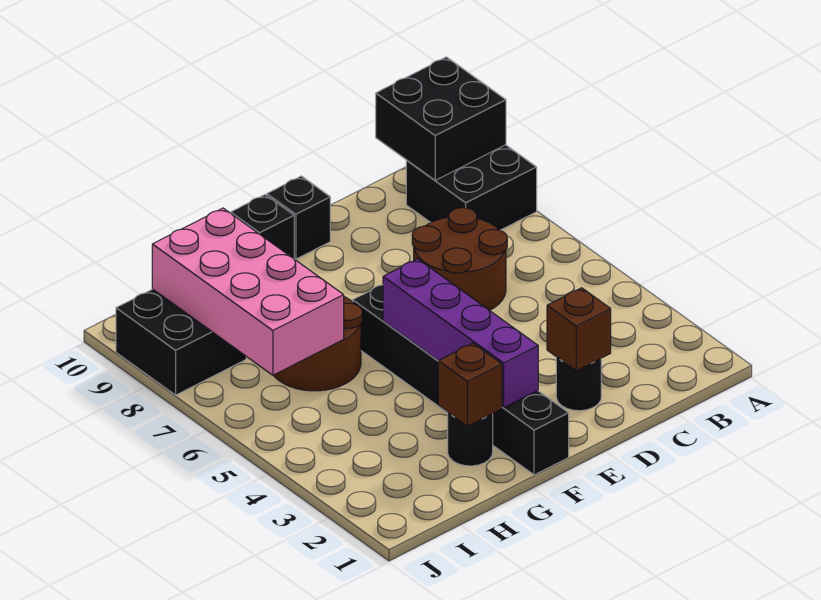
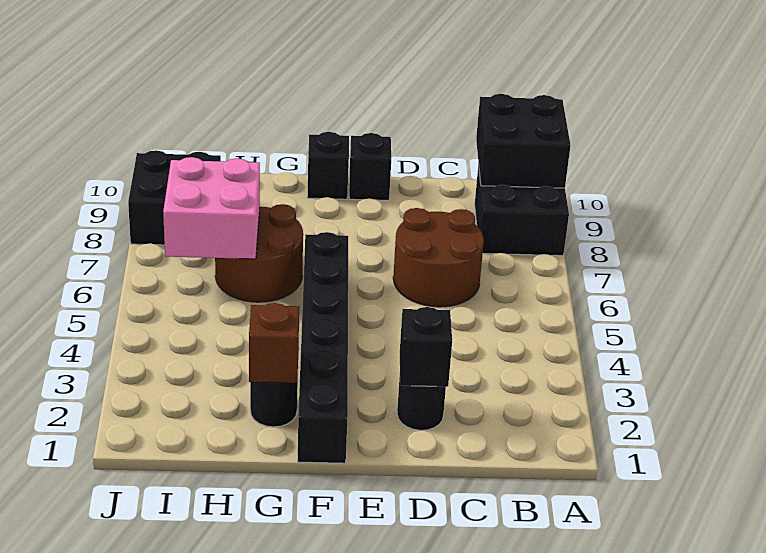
brown 1x1 brick [547,288,611,371] -> black 1x1 brick [400,307,452,387]
purple 1x4 brick [383,259,538,408] -> none
pink 2x4 brick [152,208,344,375] -> pink 2x2 brick [163,157,260,259]

